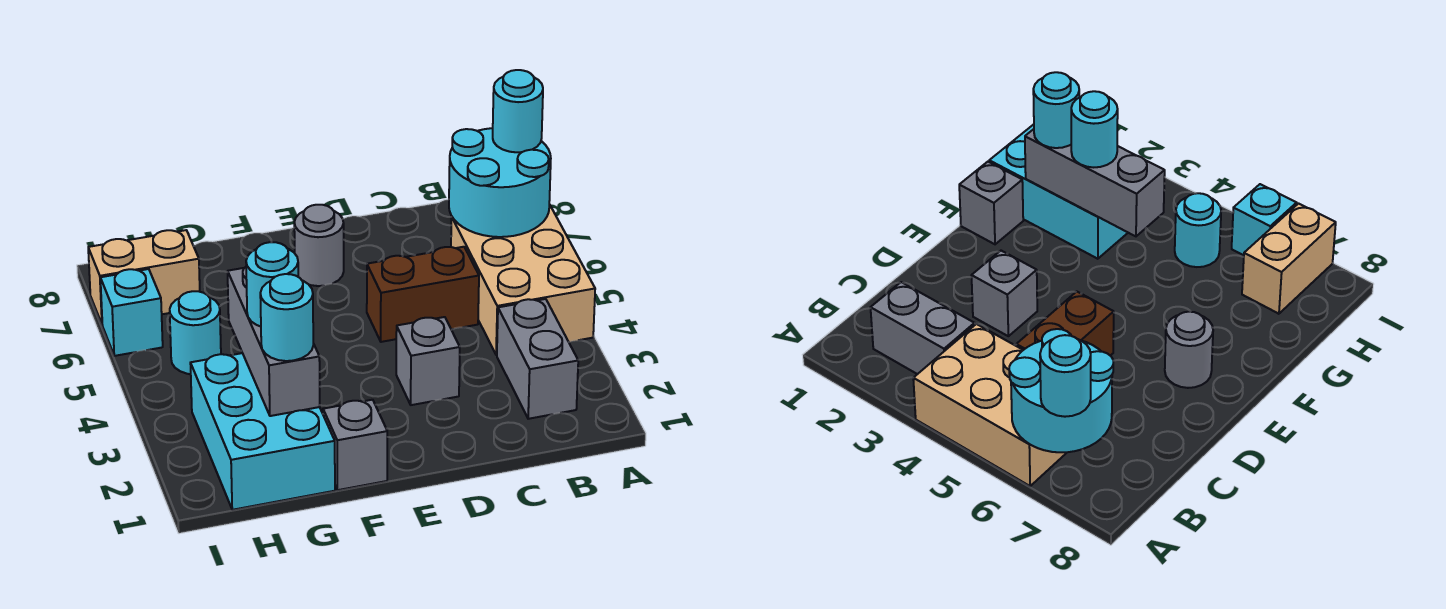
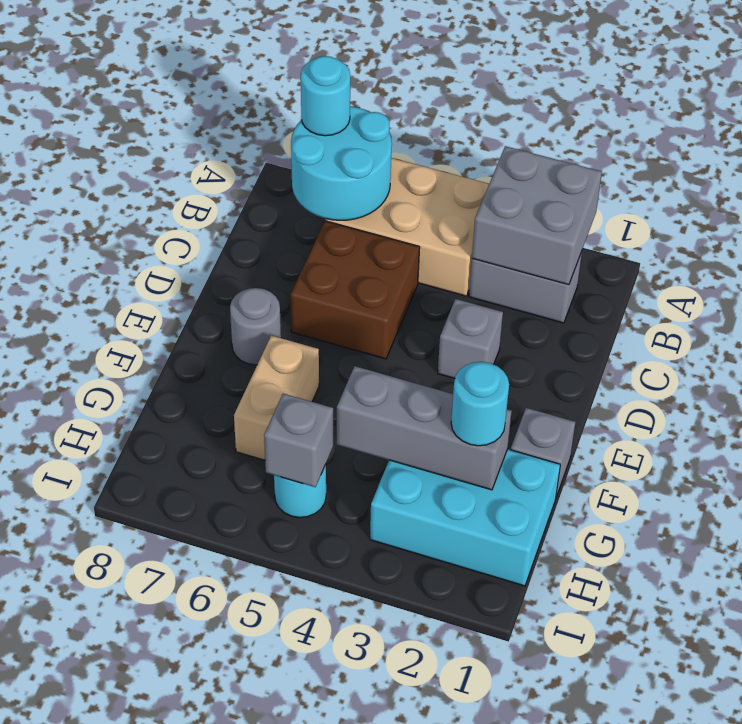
none -> grey 2x2 brick [472,146,602,285]
brown 1x2 brick [367,247,479,342] -> brown 2x2 brick [290,221,420,359]
cyan 1x1 round brick [246,242,298,326] -> none
none -> grey 1x1 brick [264,394,333,487]
tan 1x2 brick [88,230,200,324] -> tan 1x2 brick moved to [234,336,319,460]
cyan 1x1 brick [100,269,163,356] -> none

